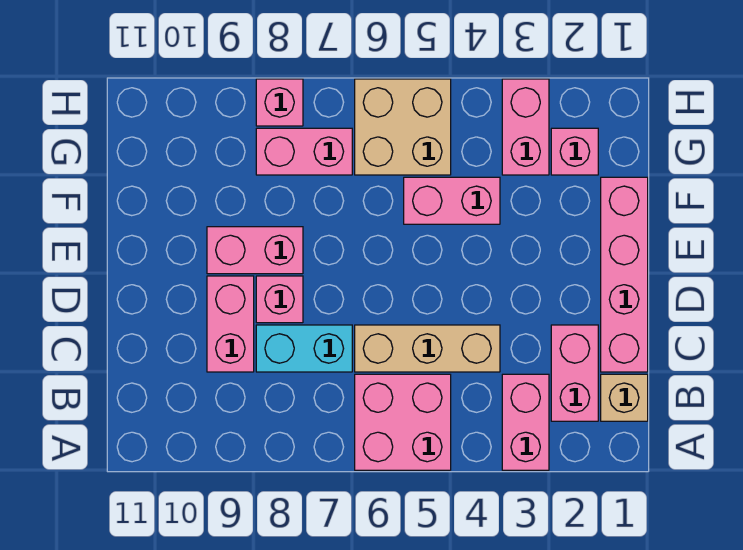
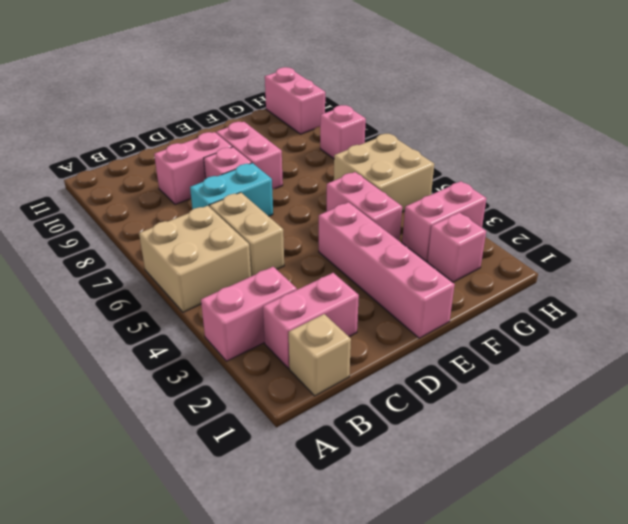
pink 2x2 brick [355,374,451,470] -> tan 2x2 brick [139,206,251,312]
pink 1x4 brick [601,177,648,372] -> pink 1x4 brick turned to [319,202,455,338]
tan 1x3 brick [355,325,500,372] -> tan 1x2 brick [210,192,284,276]
cyan 1x2 brick [256,325,352,372] -> cyan 1x2 brick turned to [190,163,273,216]
pink 1x2 brick [256,128,352,175] -> pink 1x2 brick moved to [265,67,325,134]

